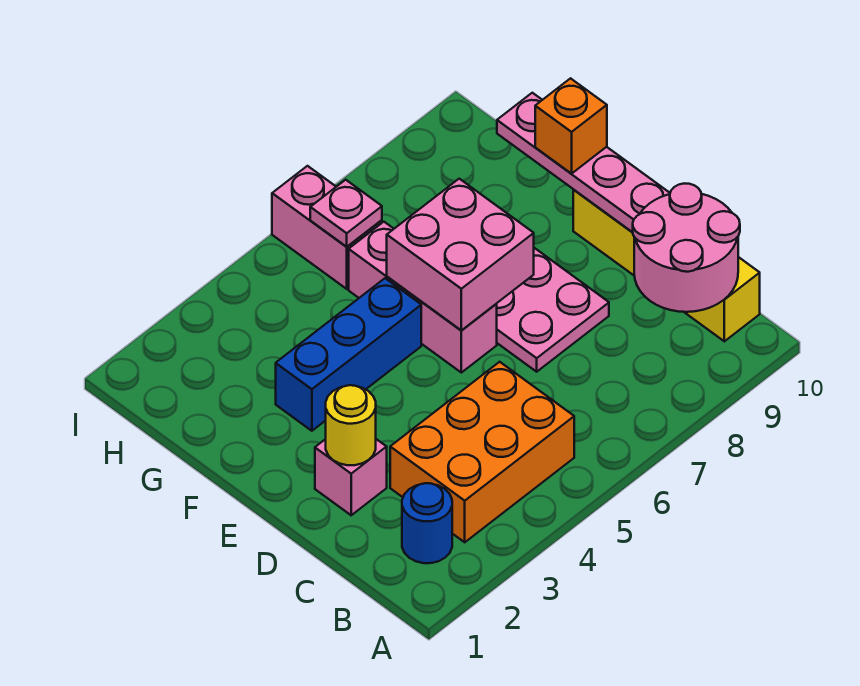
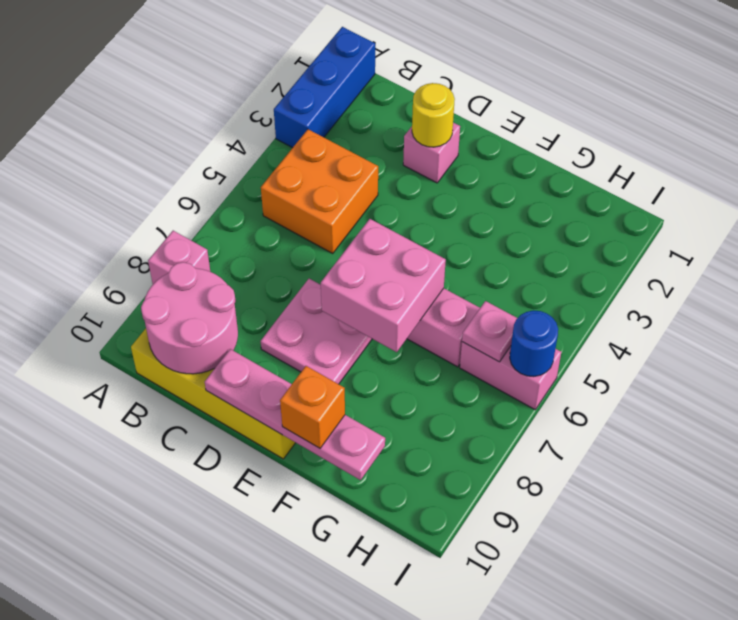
none -> pink 1x1 brick [148,231,210,284]
blue 1x1 round brick [402,483,452,563] -> blue 1x1 round brick moved to [510,311,558,377]
orange 2x3 brick [390,362,574,542] -> orange 2x2 brick [261,129,378,253]
blue 1x3 brick [276,278,421,431] -> blue 1x3 brick moved to [274,27,375,148]

